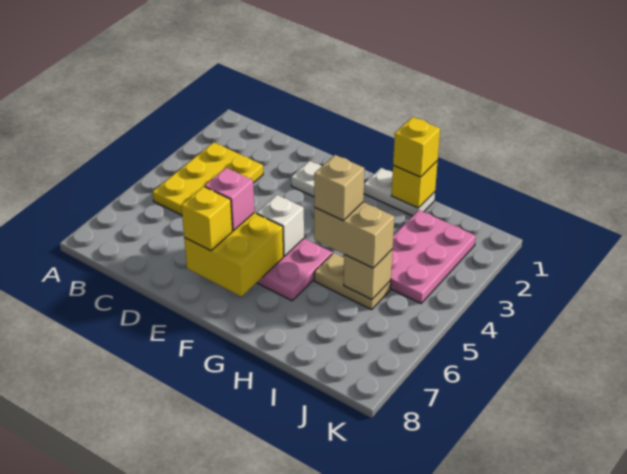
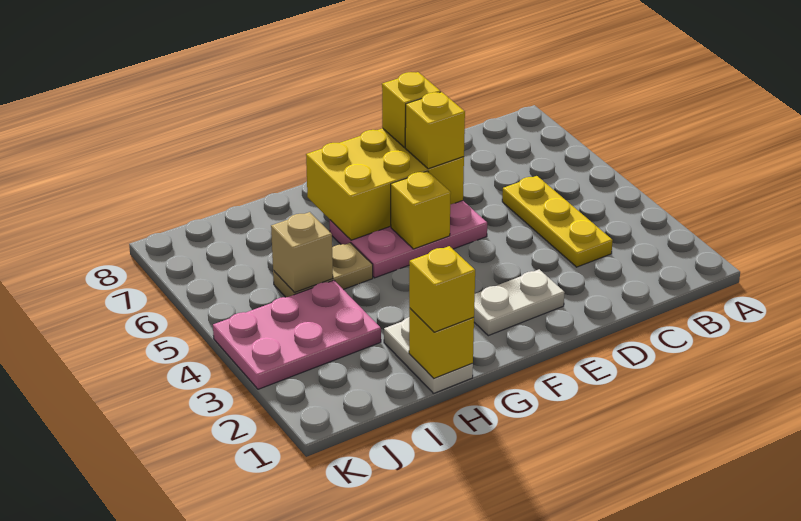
yellow 2x3 plate [152,142,263,215] -> yellow 1x3 plate [502,176,613,267]
yellow 2x2 brick [184,213,283,297] -> yellow 2x3 brick [306,128,464,240]
pink 1x1 brick [205,168,254,231] -> yellow 1x1 brick [405,92,465,169]
white 1x1 brick [257,195,304,256] -> yellow 1x1 brick [391,171,451,249]
white 1x2 plate [364,168,435,216] -> white 1x2 plate turned to [384,317,473,393]
tan 1x2 brick [314,202,394,268] -> none
tan 1x1 brick [314,155,364,221] -> none
pink 2x3 plate [390,210,476,303] -> pink 2x3 plate turned to [213,280,381,389]

